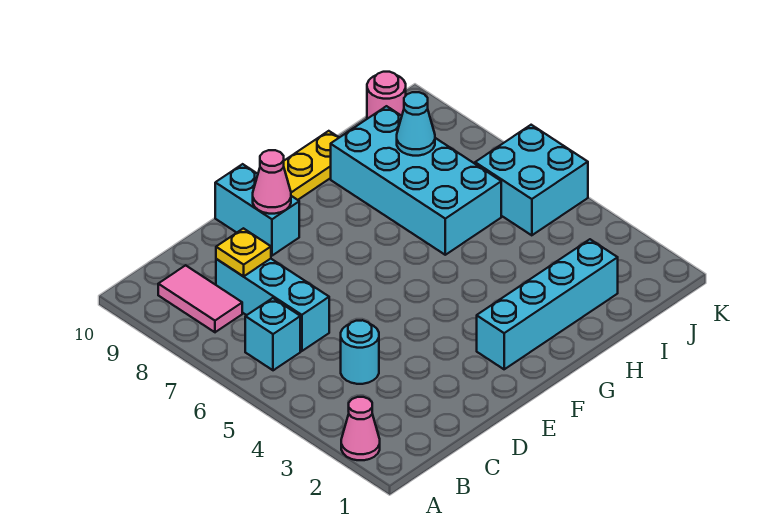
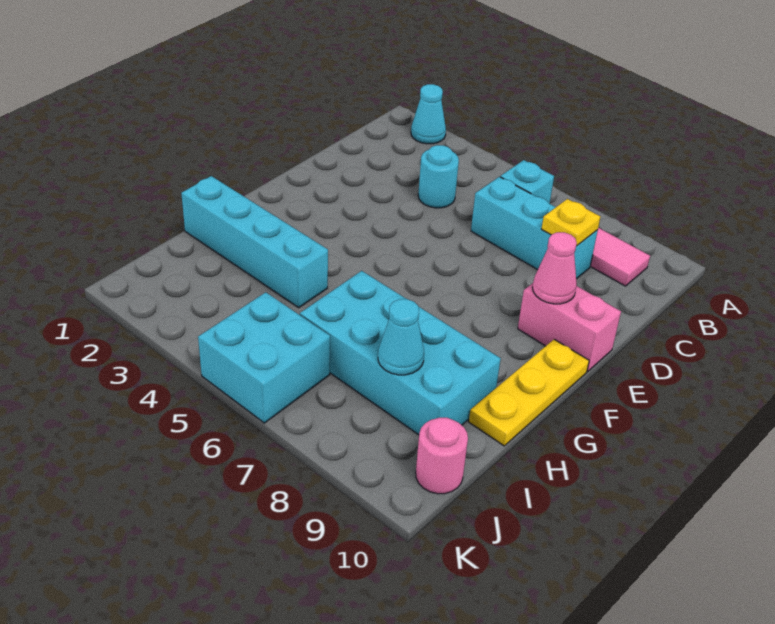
pink 1x1 cone [341,397,380,460] -> cyan 1x1 cone [411,84,446,144]
cyan 1x2 brick [215,164,299,256] -> pink 1x2 brick [518,283,621,372]
cyan 1x4 brick [477,239,618,369] -> cyan 1x4 brick turned to [181,176,328,308]

